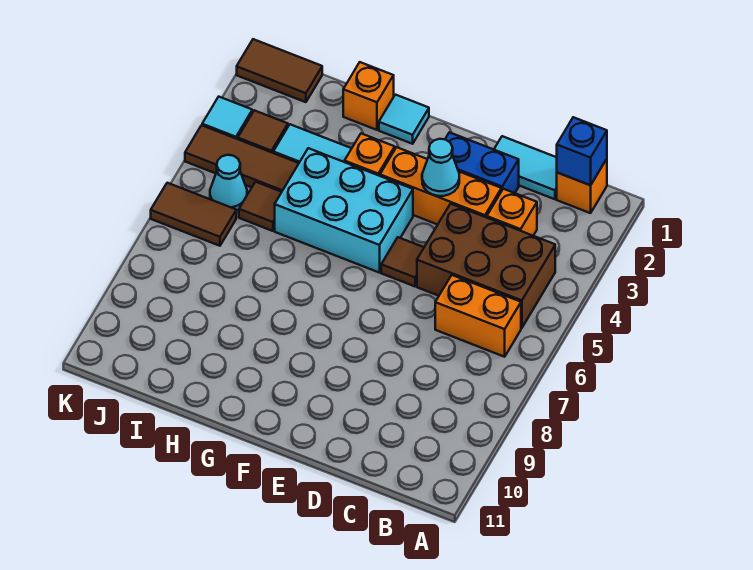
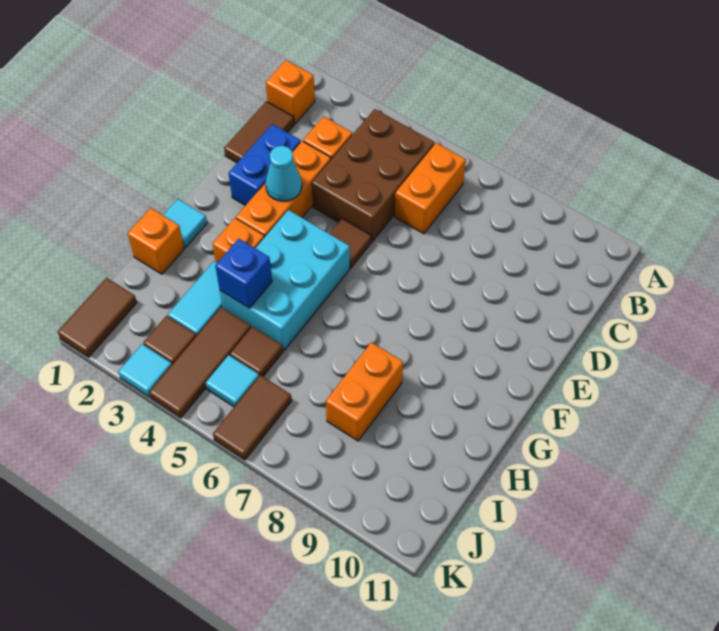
blue 1x1 brick [557,117,607,185] -> blue 1x1 brick moved to [215,239,272,308]
cyan 1x2 tile [494,136,557,199] -> brown 1x2 tile [224,101,294,163]
none -> orange 1x2 brick [326,342,403,441]
cyan 1x1 cone [210,155,247,211] -> cyan 1x1 tile [206,355,259,407]

